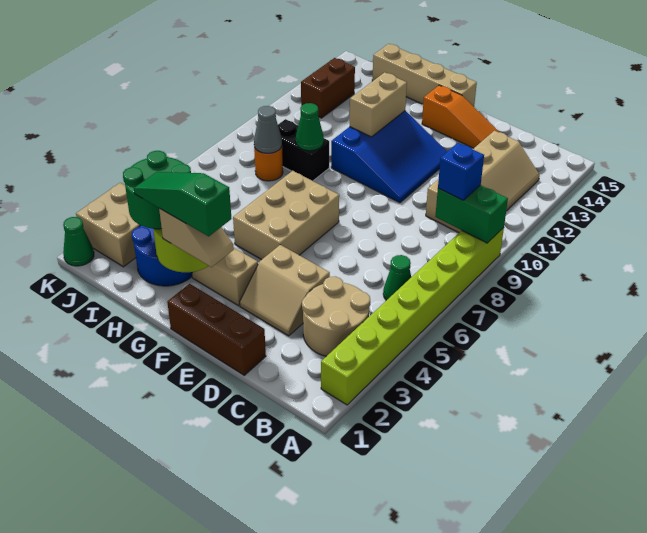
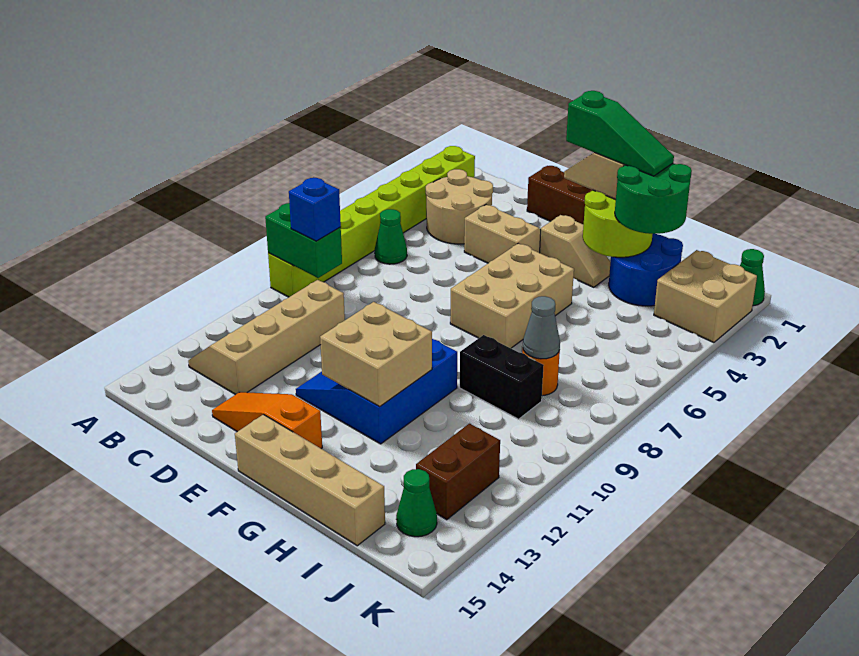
tan 1x2 brick [350,72,407,137] -> tan 2x2 brick [320,302,432,407]
green 1x1 cone [296,103,324,151] -> green 1x1 cone moved to [396,469,437,537]

